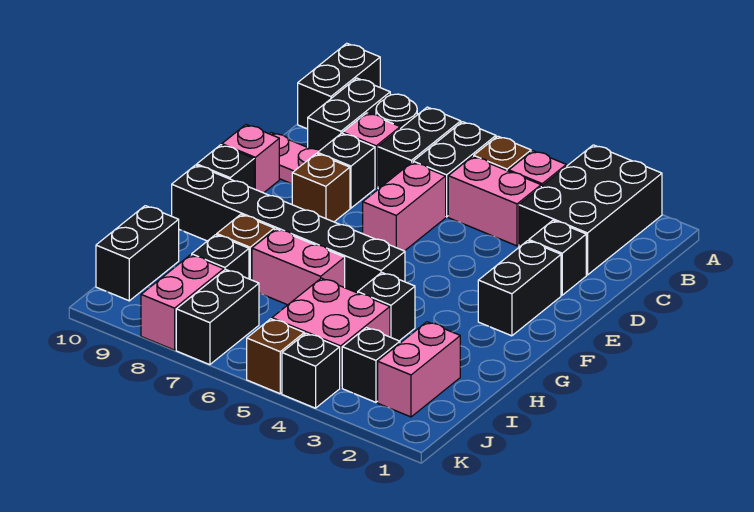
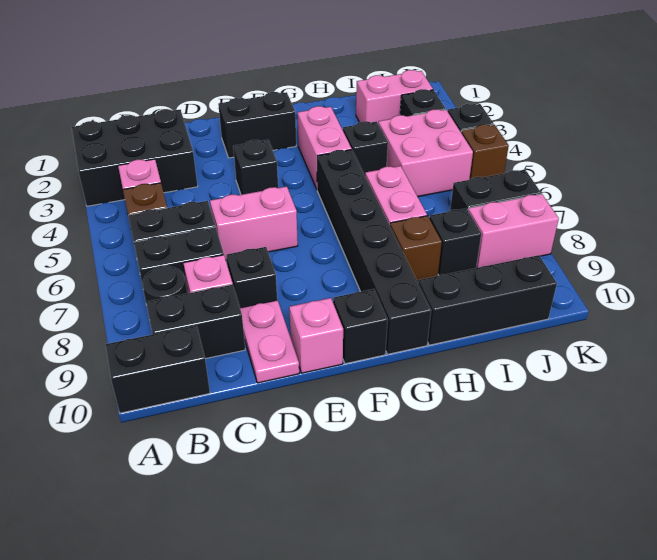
pink 1x2 brick [448,157,541,246] -> pink 1x2 brick moved to [297,106,352,189]
black 1x1 brick [529,220,586,295] -> black 1x1 brick moved to [233,140,278,195]
brown 1x1 brick [292,154,350,222] -> none
black 1x2 brick [96,206,179,301] -> black 1x3 brick [418,255,557,345]

